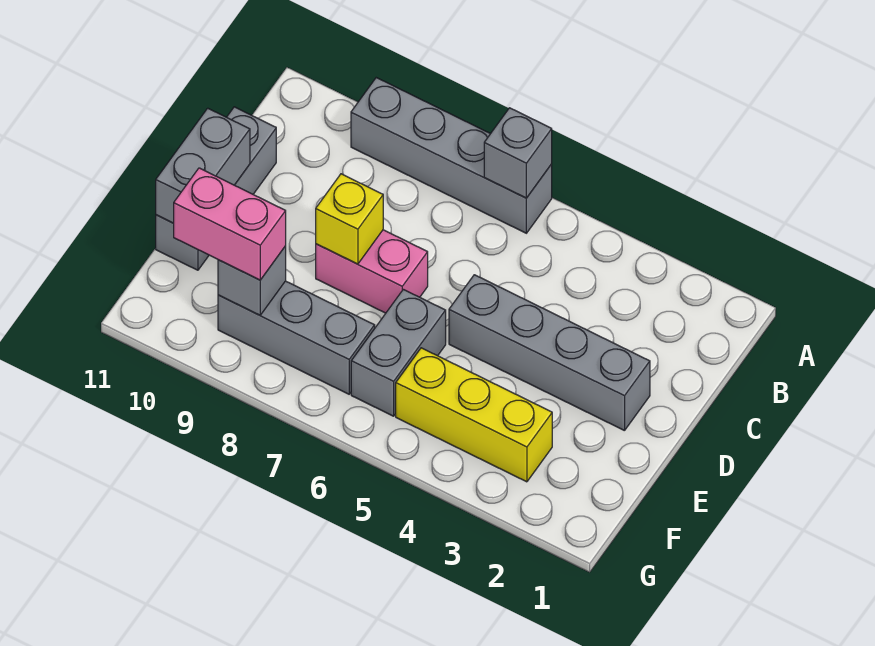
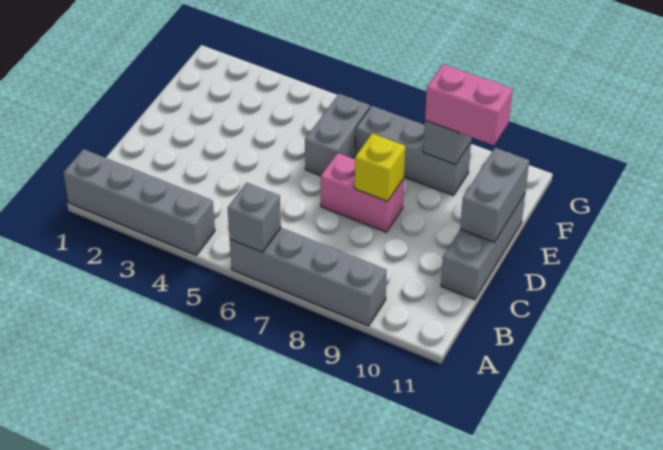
grey 1x4 brick [449,275,650,431] -> grey 1x4 brick moved to [63,149,215,255]
yellow 1x3 brick [396,348,552,482] -> none

